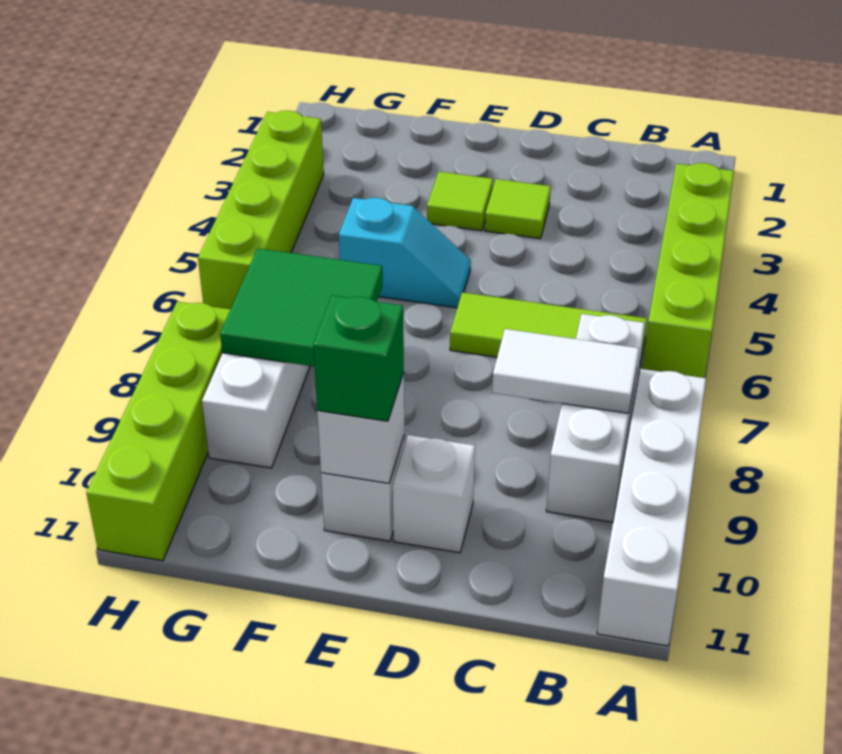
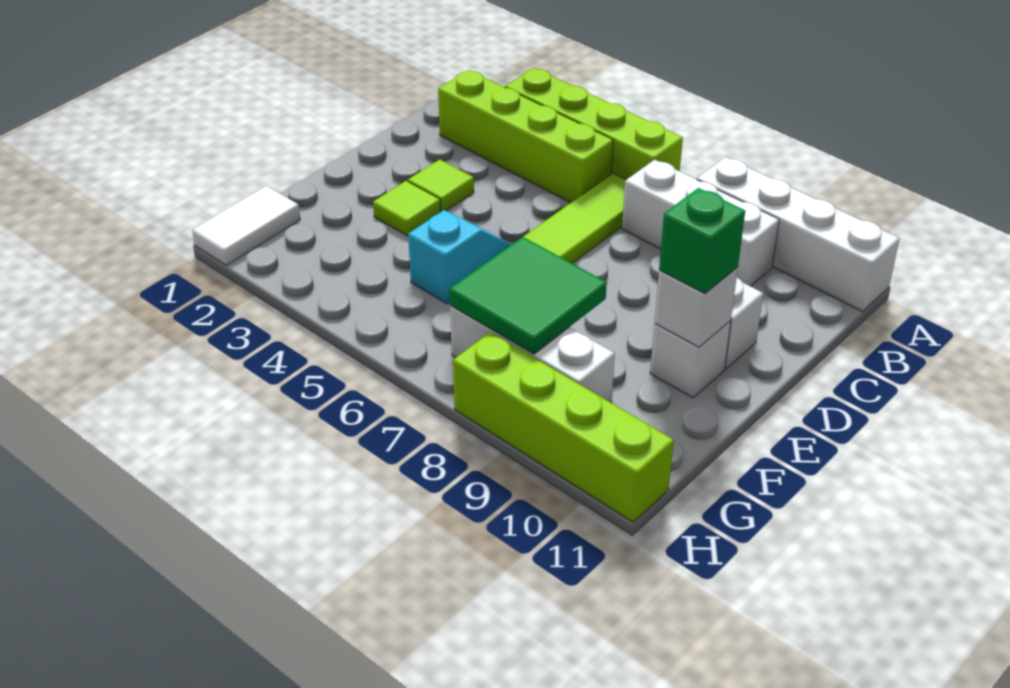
white 1x2 tile [492,329,639,413] -> white 1x2 tile moved to [192,186,300,265]
lime 1x4 brick [198,111,324,309] -> lime 1x4 brick moved to [438,70,613,203]

